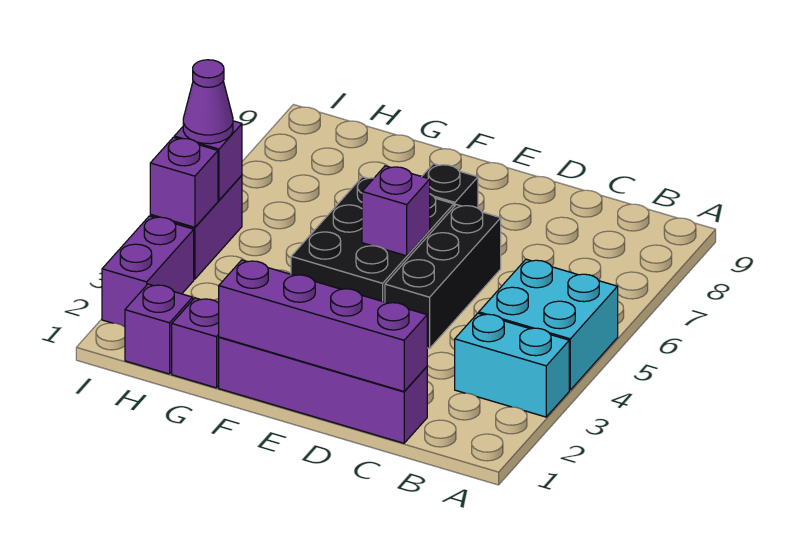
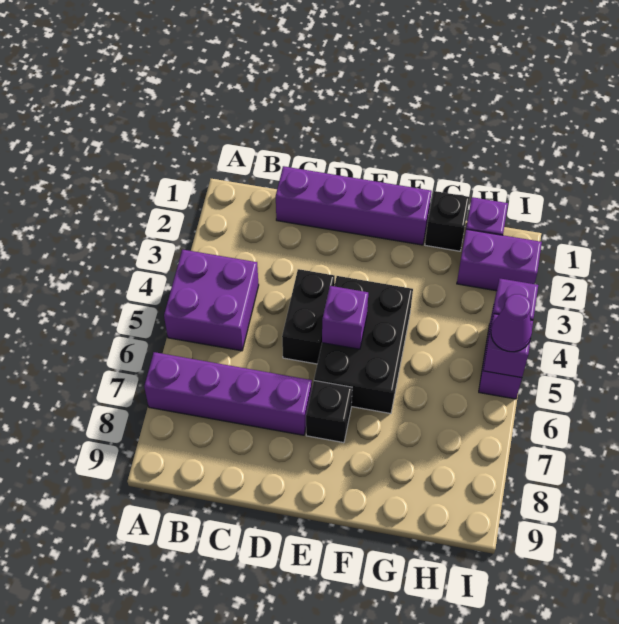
cyan 1x2 brick [455,313,569,417] -> none
cyan 2x2 brick [479,259,618,390] -> purple 2x2 brick [164,250,259,351]
purple 1x4 brick [219,260,427,391] -> purple 1x4 brick moved to [144,352,312,435]
black 1x3 brick [385,205,501,348] -> black 1x2 brick [282,269,335,364]
purple 1x1 brick [172,298,219,388] -> black 1x1 brick [425,191,470,251]
purple 1x2 brick [102,216,194,327] -> purple 1x2 brick turned to [457,229,542,291]

